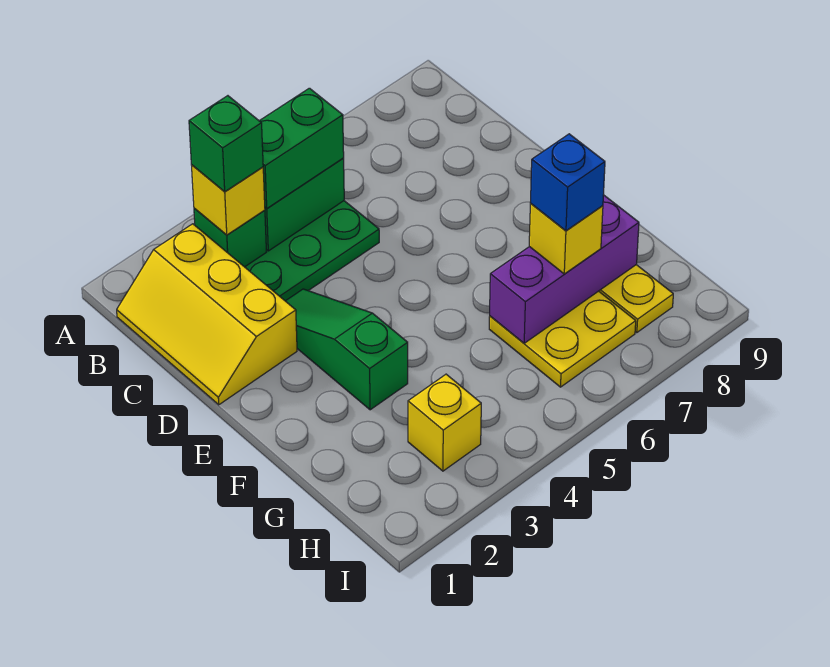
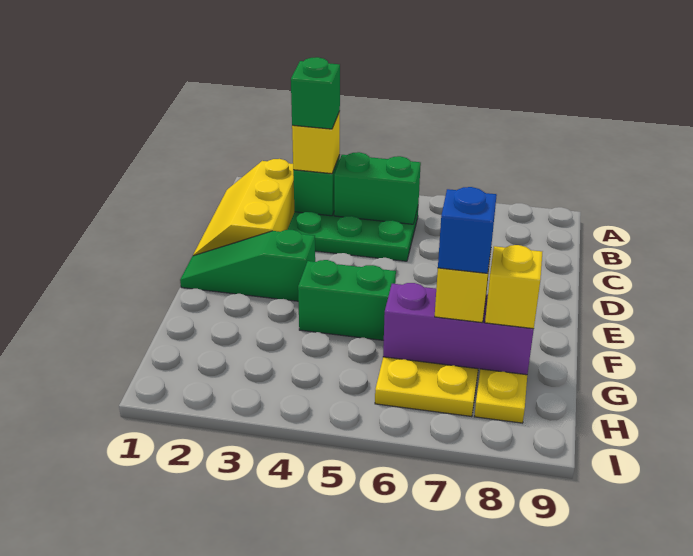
green 1x2 brick [260,88,344,208] -> green 1x2 brick moved to [298,260,396,340]
green 1x3 slope [286,289,408,410] -> green 1x3 slope turned to [180,230,315,301]
yellow 1x1 brick [408,374,481,471] -> yellow 1x1 brick moved to [485,245,542,329]

